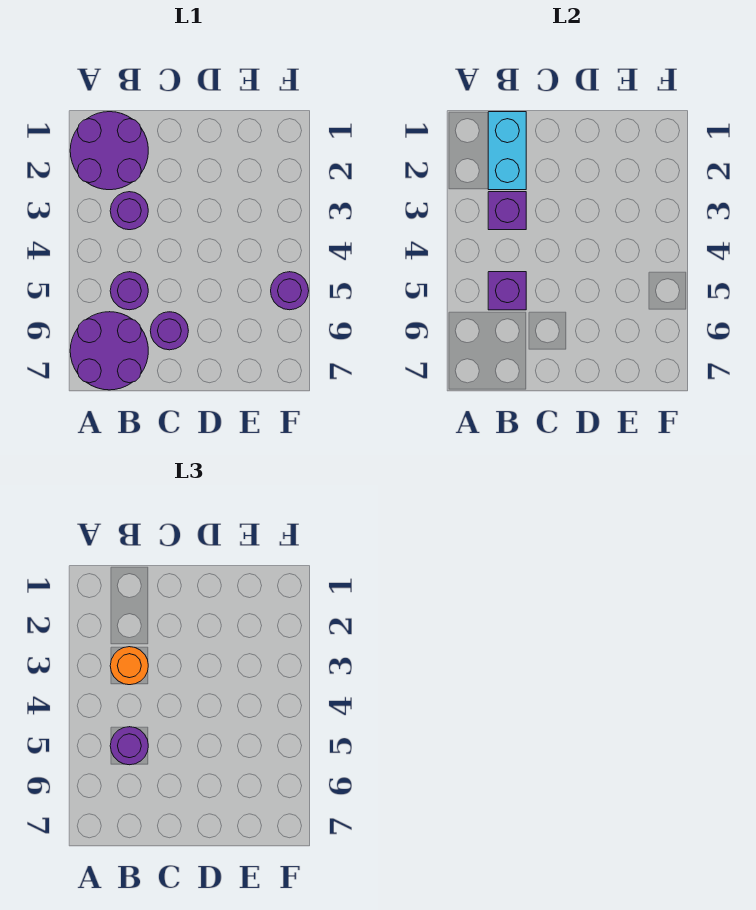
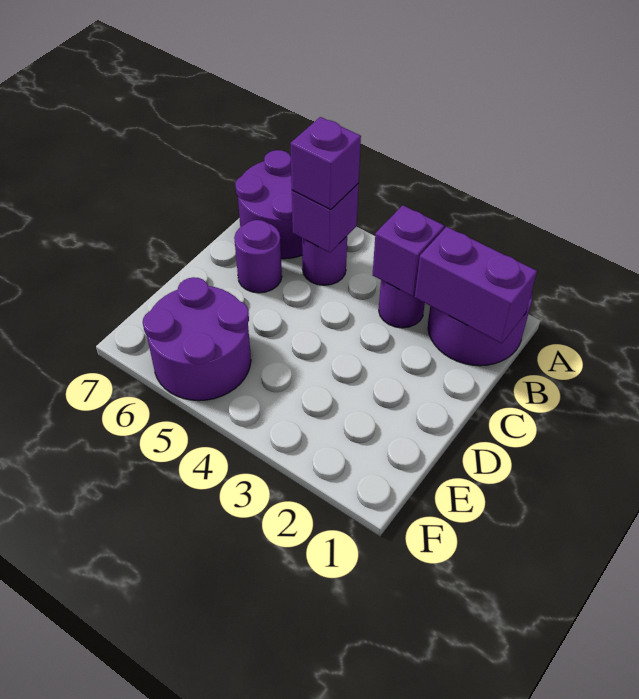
cyan 1x2 brick [488,112,526,190] -> purple 1x2 brick [415,227,537,343]
orange 1x1 round brick [110,647,148,685] -> none
purple 1x1 round brick [110,727,148,765] -> purple 1x1 brick [291,117,361,210]
purple 1x1 round brick [271,272,309,310] -> purple 2x2 round brick [143,277,251,401]

